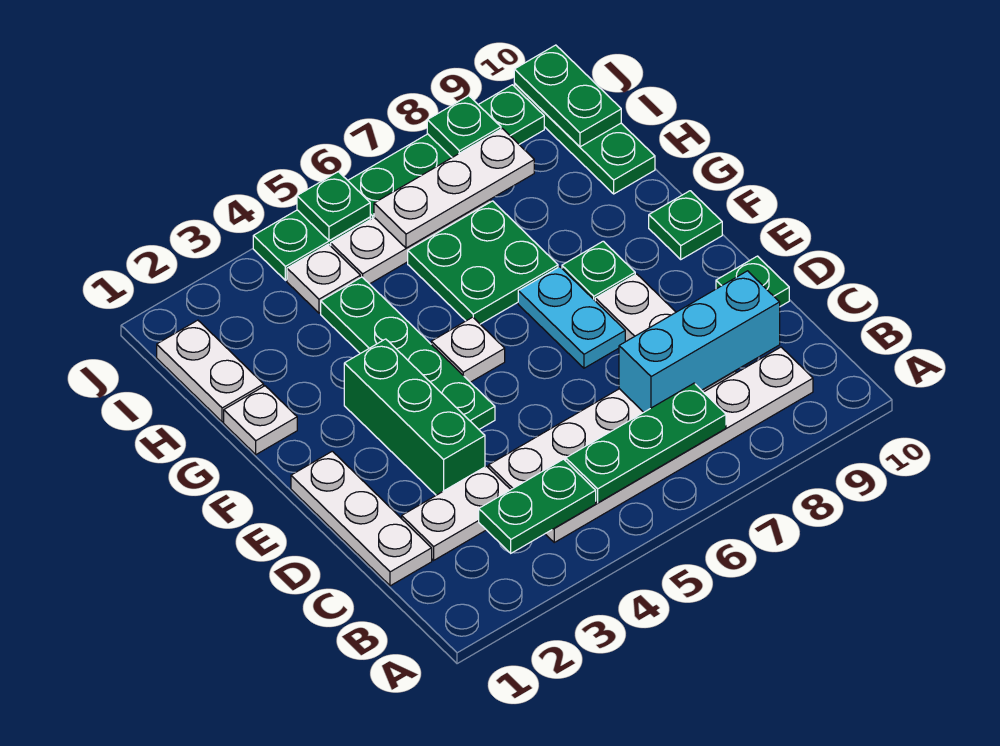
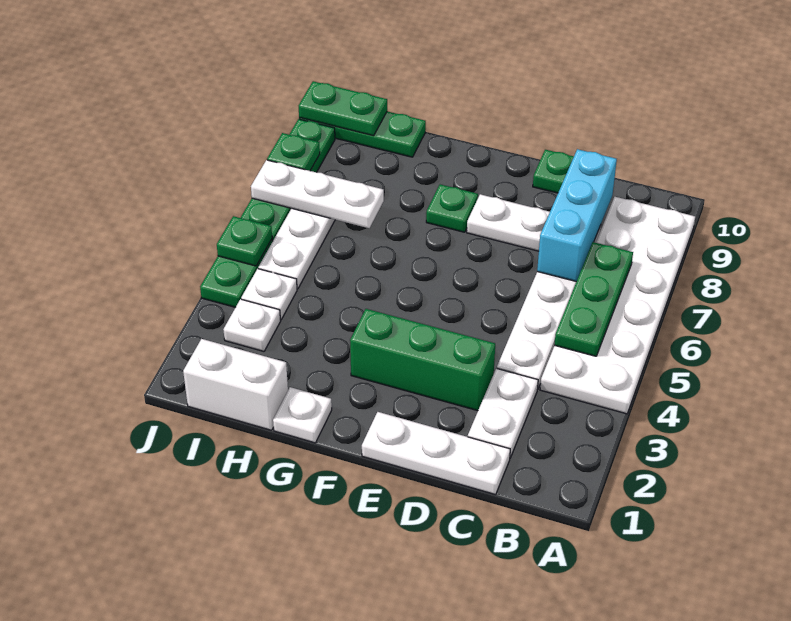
green 1x2 plate [479,459,596,553] -> none
white 1x6 plate [545,347,813,542] -> white 2x6 plate [540,197,695,414]
green 1x4 plate [321,277,495,429] -> none
cyan 1x2 plate [518,267,625,368] -> none
white 1x1 plate [431,317,505,382] -> white 1x1 plate moved to [223,299,281,351]
green 1x1 plate [649,191,722,259] -> none
green 2x2 plate [408,201,558,324] -> none
white 1x2 plate [157,320,264,422] -> white 1x2 brick [183,339,288,430]
white 1x3 plate [374,129,534,248] -> white 1x3 plate turned to [251,160,384,228]

